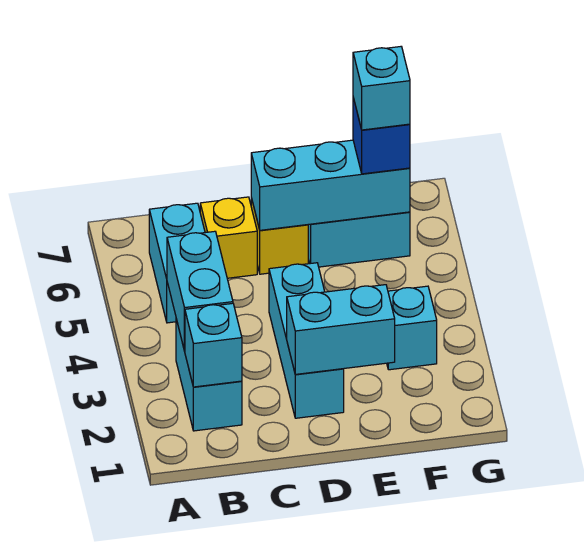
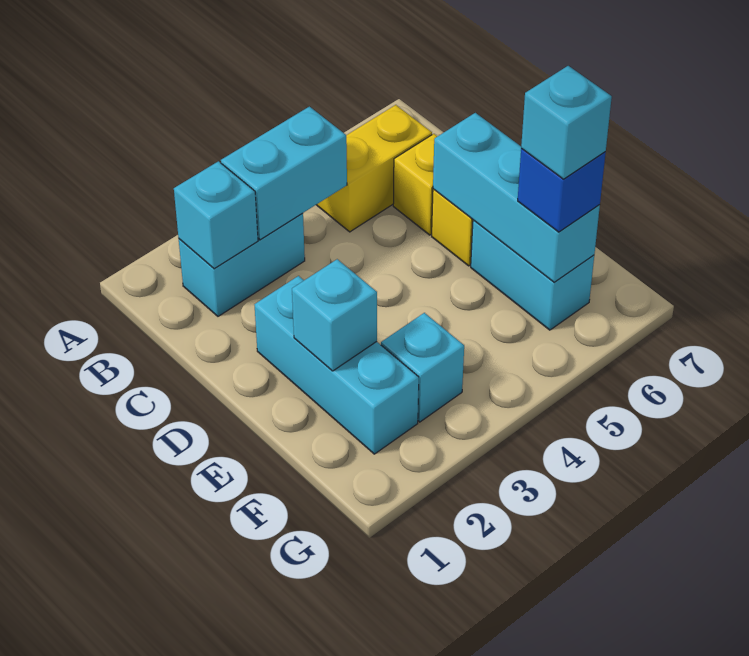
cyan 1x2 brick [149,203,205,323] -> yellow 1x2 brick [316,105,432,232]
cyan 1x3 brick [269,263,344,418] -> cyan 1x3 brick turned to [254,276,419,454]
cyan 1x2 brick [287,285,395,374] -> cyan 1x1 brick [292,259,377,371]

